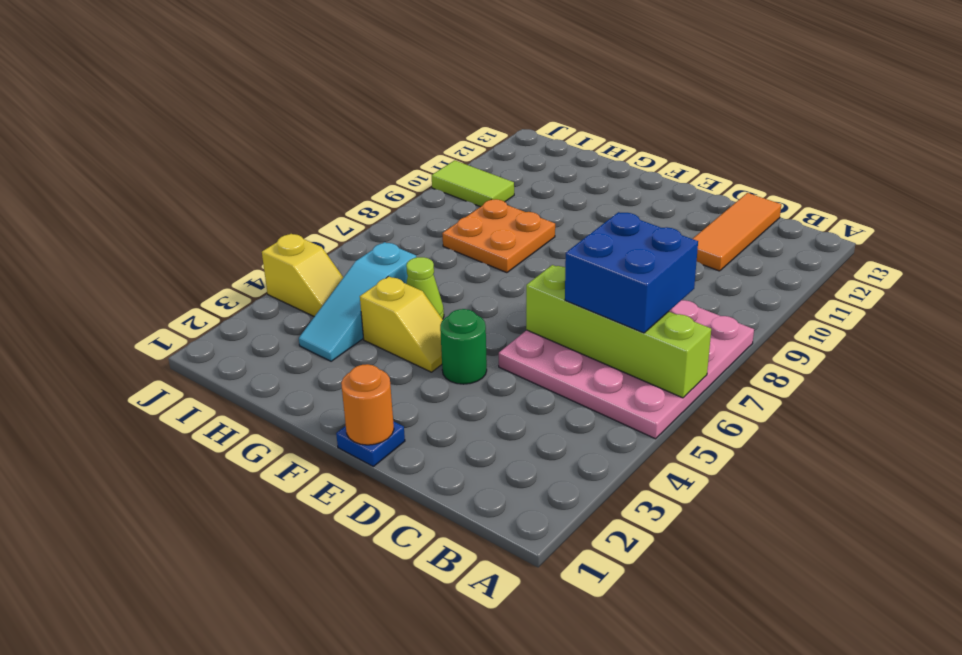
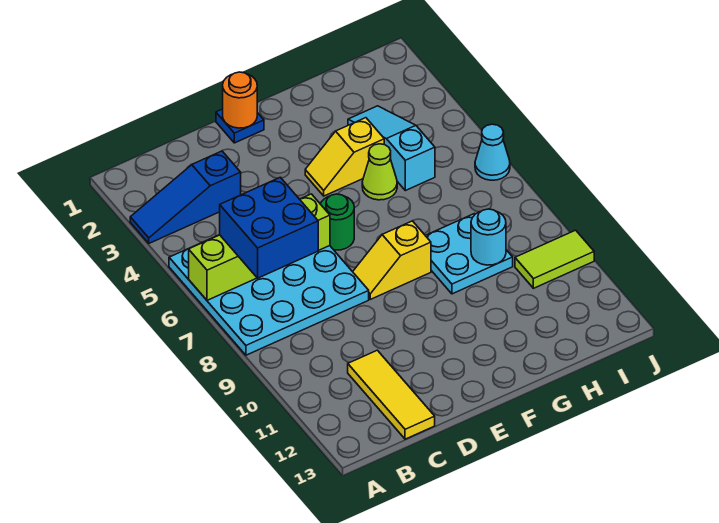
none -> blue 1x3 slope [130,151,241,243]
pink 4x4 plate [499,300,754,439] -> cyan 4x4 plate [169,236,369,355]
orange 1x3 tile [693,193,781,271] -> yellow 1x3 tile [348,350,435,439]
green 1x1 round brick [440,309,487,384] -> green 1x1 round brick moved to [321,194,354,250]
orange 2x2 plate [442,199,555,273] -> cyan 2x2 plate [425,214,513,294]
none -> cyan 1x1 round brick [471,209,506,265]
yellow 1x2 slope [262,234,343,317] -> yellow 1x2 slope moved to [353,221,431,299]
none -> cyan 1x1 cone [475,124,510,180]

